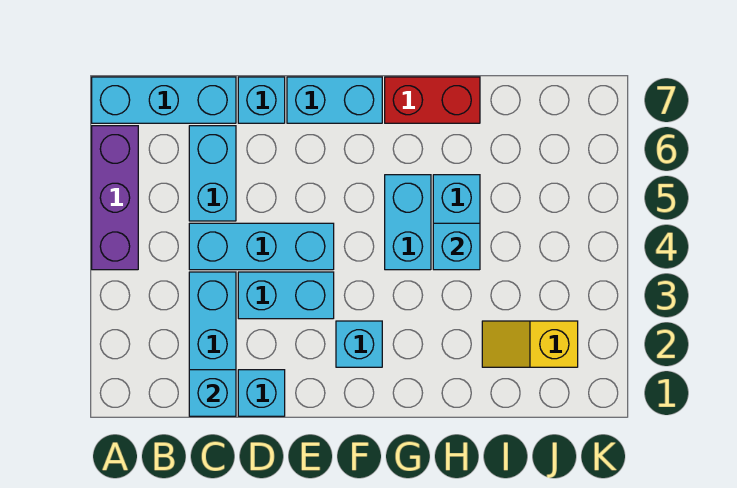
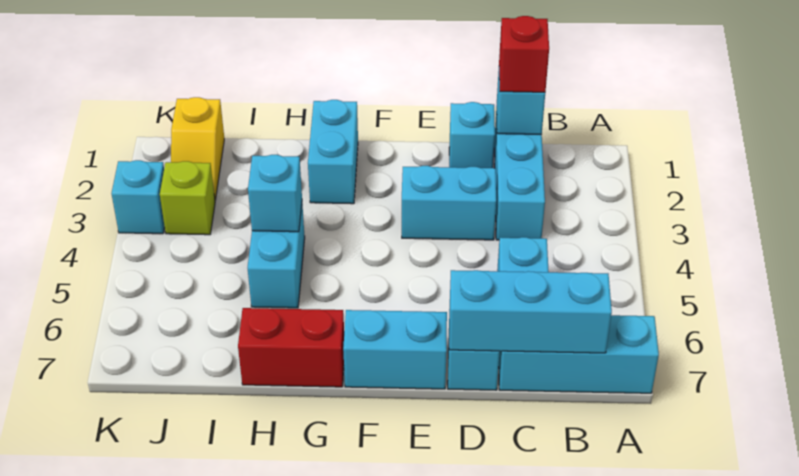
purple 1x3 brick [92,126,138,270] -> none
none -> red 1x1 brick [499,16,549,92]
cyan 1x3 brick [189,223,334,270] -> cyan 1x3 brick moved to [449,270,612,353]
cyan 1x1 brick [336,321,382,367] -> cyan 1x1 brick moved to [111,160,165,234]
cyan 1x2 brick [385,175,431,270] -> cyan 1x2 brick moved to [308,100,358,204]
yellow 1x2 slope [482,321,578,367] -> yellow 1x2 slope turned to [171,97,224,200]
none -> lime 1x1 brick [160,161,215,235]

